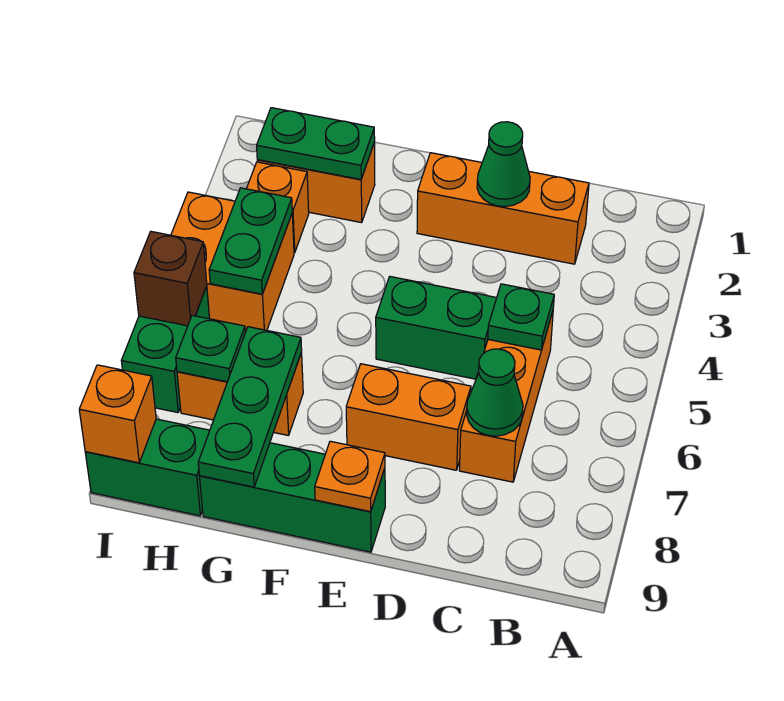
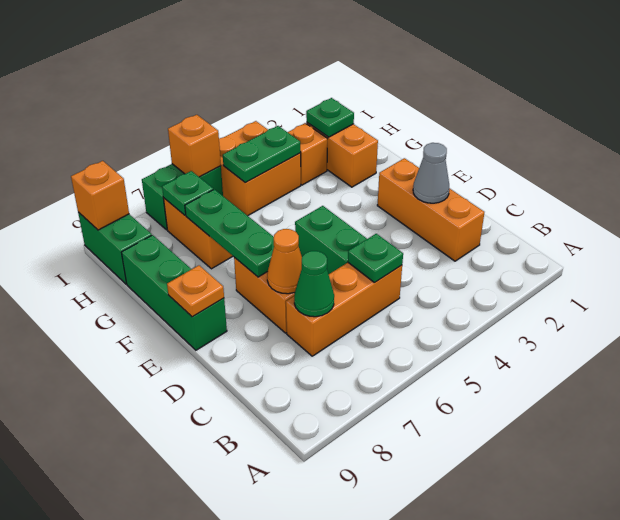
green 1x1 cone [477,122,530,207] -> grey 1x1 cone [413,143,450,203]
none -> orange 1x1 cone [267,229,302,294]
green 1x2 plate [257,108,375,179] -> green 1x1 plate [306,98,354,137]
green 1x3 plate [198,327,302,487] -> green 1x3 plate turned to [185,189,274,277]
brown 1x1 brick [134,232,207,326] -> orange 1x1 brick [168,115,221,177]

